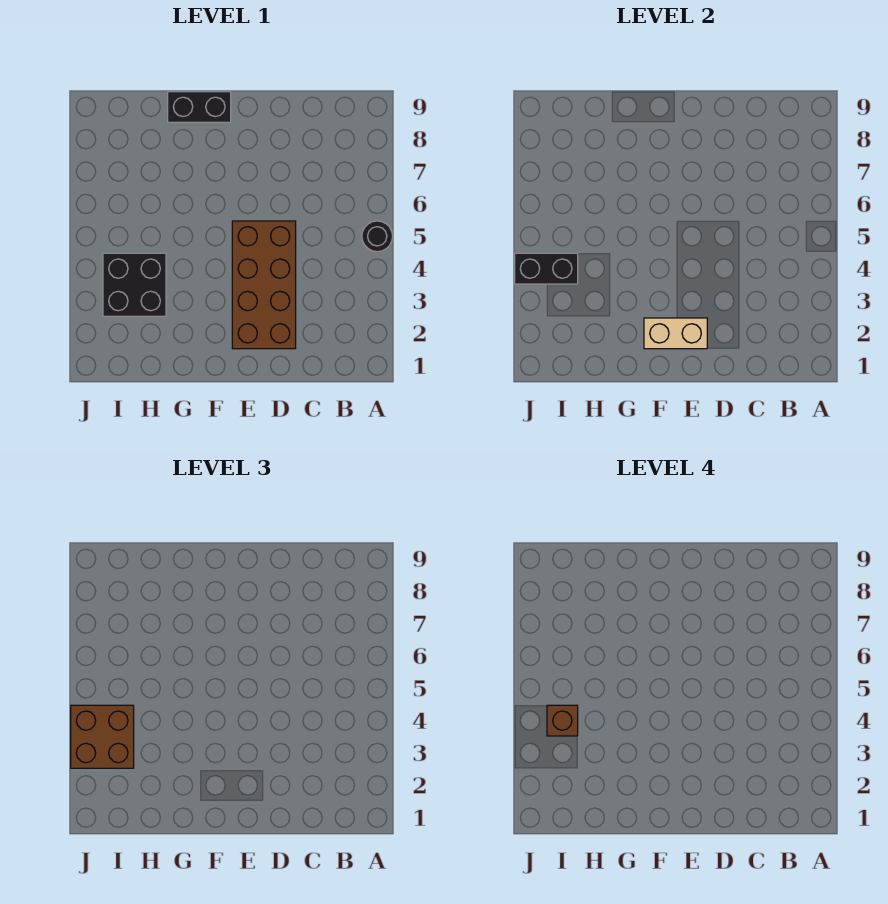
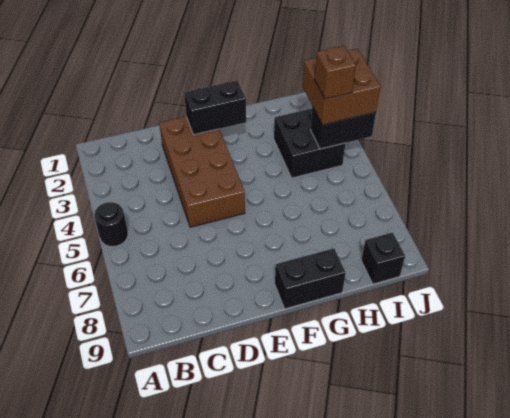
tan 1x2 brick [644,318,707,349] -> black 1x2 brick [184,80,246,135]
none -> black 1x1 brick [361,232,405,284]

